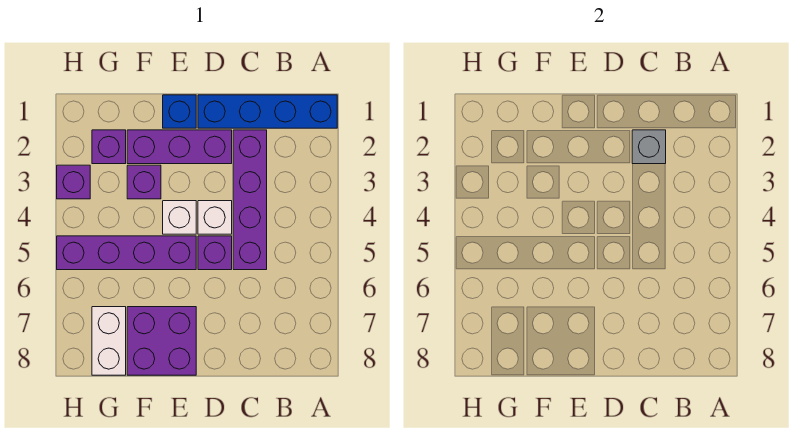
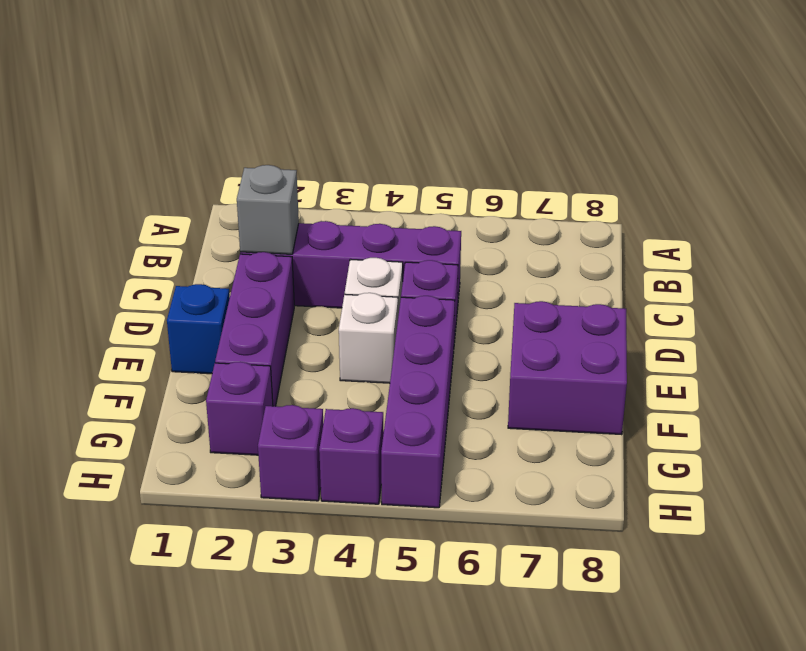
blue 1x4 brick [198,95,337,128] -> none
purple 1x1 brick [127,165,161,199] -> purple 1x1 brick moved to [319,408,384,504]
white 1x2 brick [92,307,126,375] -> none

